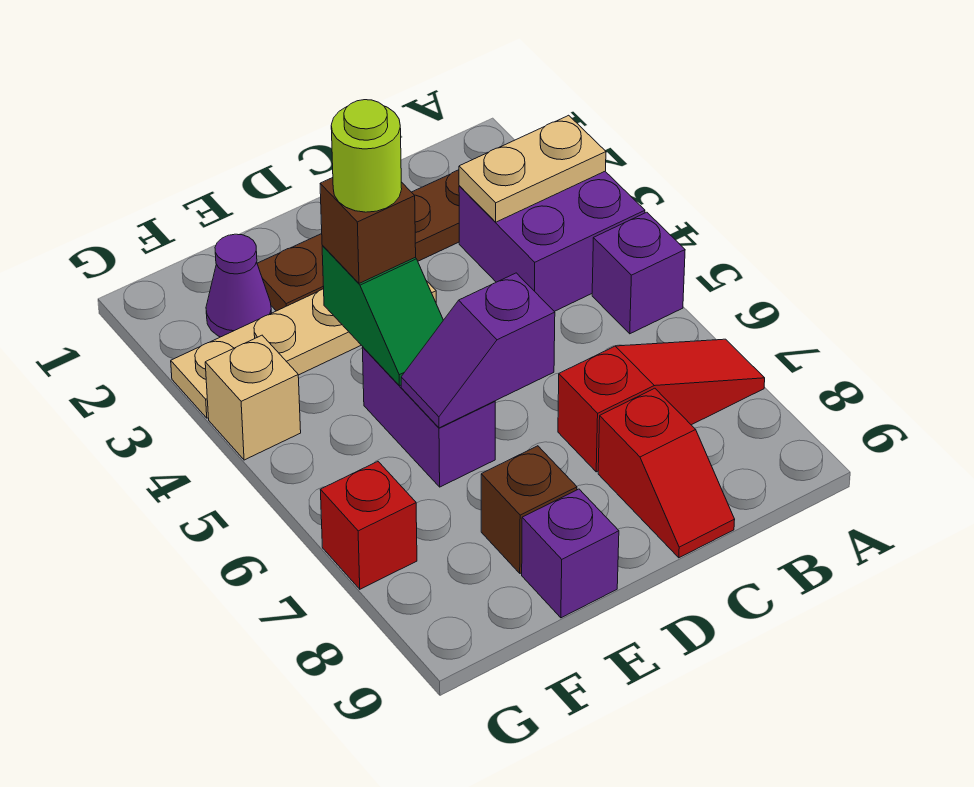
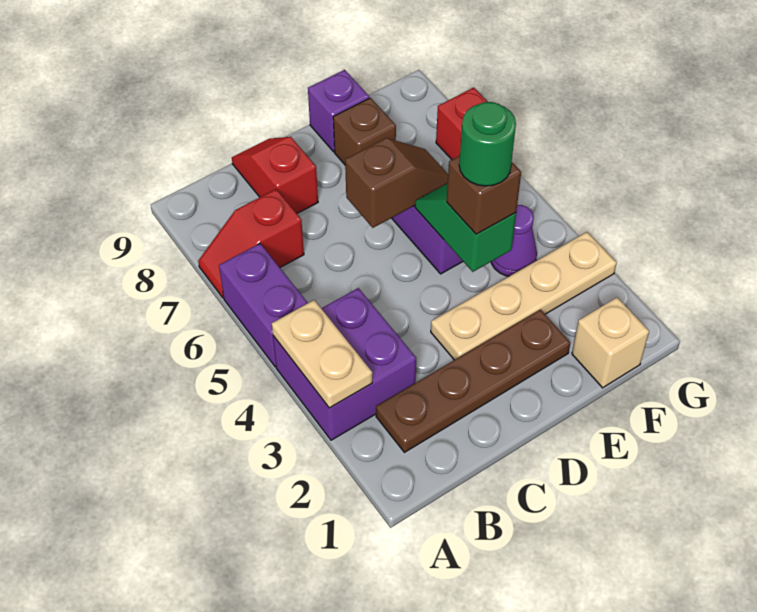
tan 1x2 plate [459,115,606,222] -> tan 1x2 plate turned to [272,300,372,408]
purple 1x1 brick [592,212,685,334] -> purple 1x2 brick [219,244,308,367]
red 1x3 slope [558,339,765,472] -> red 1x2 slope [198,189,304,298]
purple 1x2 slope [401,273,555,428] -> brown 1x2 slope [345,138,448,228]
lime 1x1 round brick [331,100,402,212] -> green 1x1 round brick [459,102,516,186]
purple 1x1 cone [206,234,271,337] -> purple 1x1 cone moved to [491,205,537,276]
tan 1x1 brick [205,335,301,460] -> tan 1x1 brick moved to [572,297,649,388]

